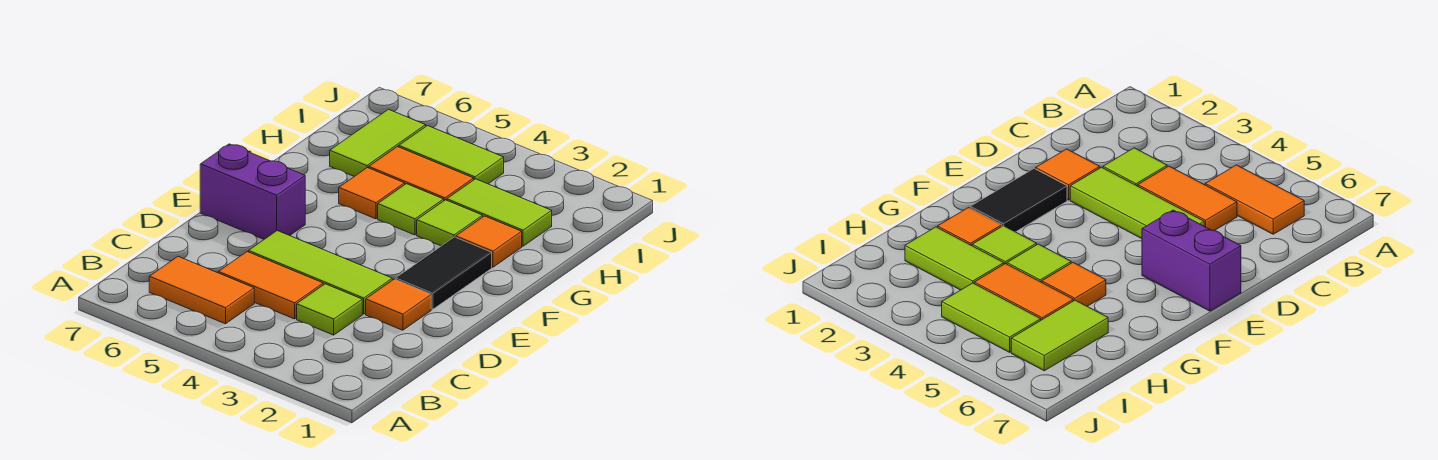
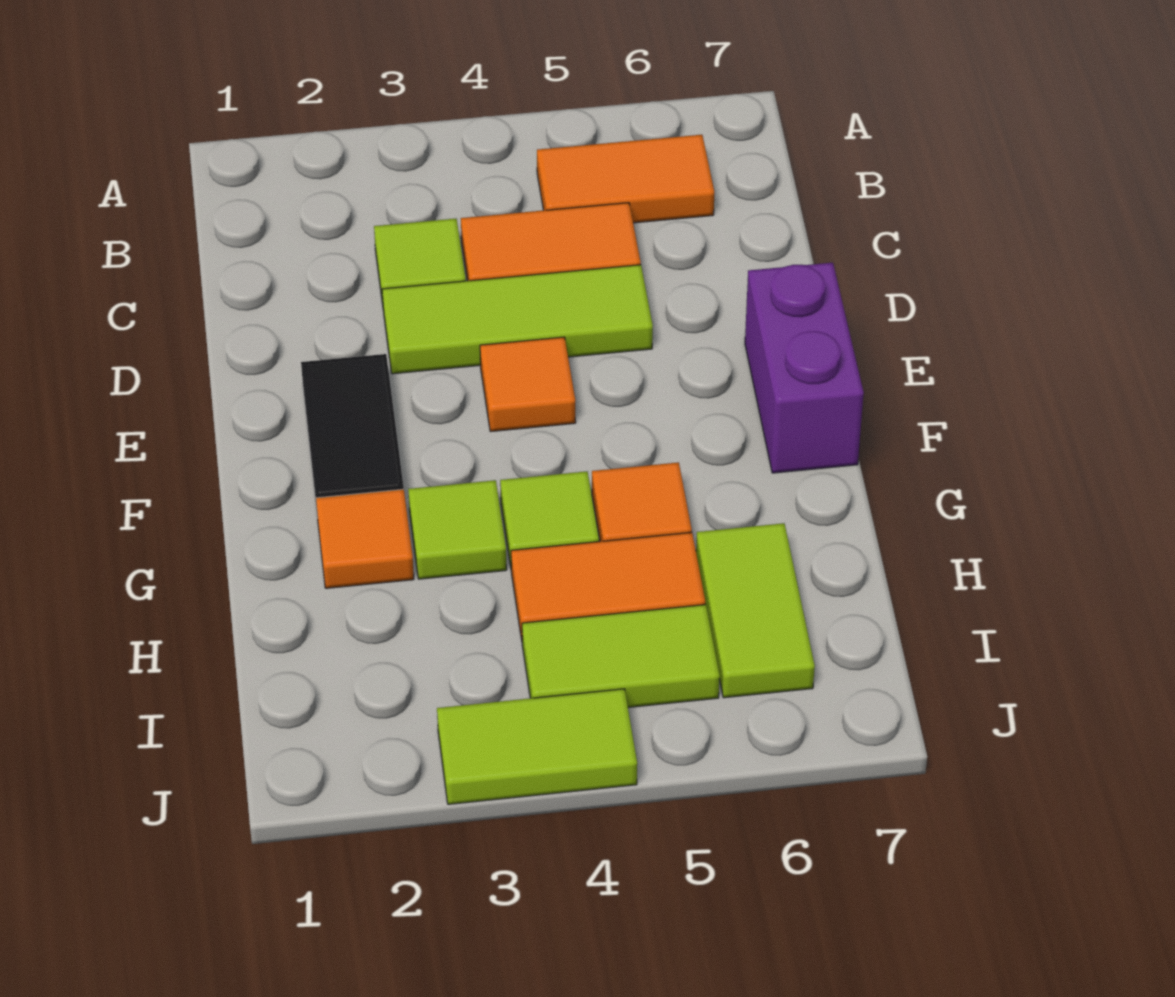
orange 1x1 tile [366,279,431,330] -> orange 1x1 tile moved to [480,337,576,432]
purple 1x2 brick [200,144,305,239] -> purple 1x2 brick turned to [745,263,864,473]
lime 1x2 tile [447,179,552,246] -> lime 1x2 tile moved to [437,689,637,804]

